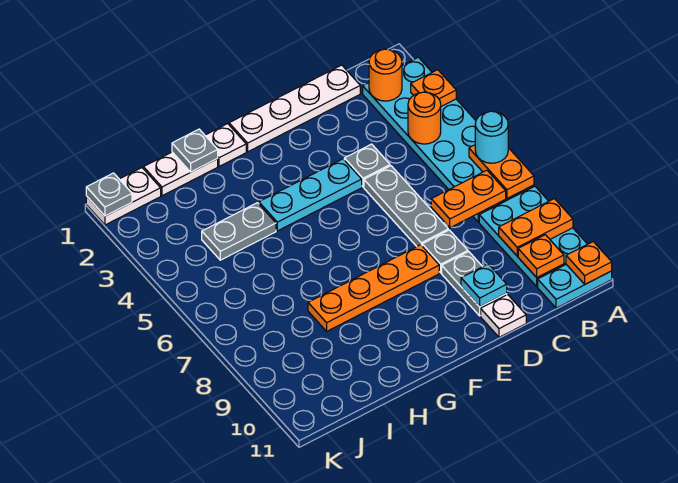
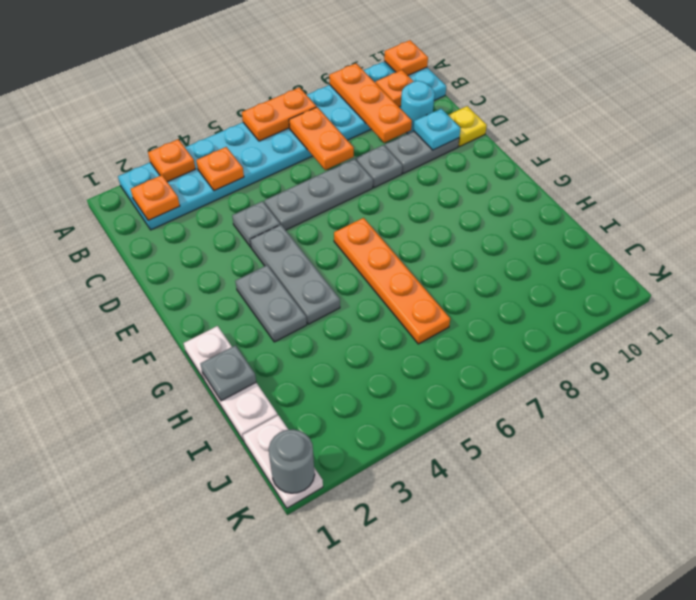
cyan 1x1 round brick [475,111,508,163] -> cyan 1x1 round brick moved to [400,81,435,133]
orange 1x2 plate [499,199,573,256] -> orange 1x3 plate [329,63,412,143]
orange 1x1 round brick [369,49,402,101] -> orange 1x1 plate [131,175,180,221]
orange 1x1 round brick [408,92,441,144] -> orange 1x1 plate [196,147,244,191]
white 1x4 plate [229,65,360,152] -> none
white 1x1 plate [481,295,526,337] -> yellow 1x1 plate [448,106,487,147]
cyan 1x3 plate [259,159,362,231] -> grey 1x3 plate [250,225,340,324]
orange 1x4 plate [308,245,439,331] -> orange 1x4 plate moved to [334,218,450,344]
grey 1x2 plate [202,203,276,260] -> grey 1x2 plate moved to [235,265,307,342]
grey 1x1 plate [86,173,132,216] -> grey 1x1 round brick [269,429,315,493]

